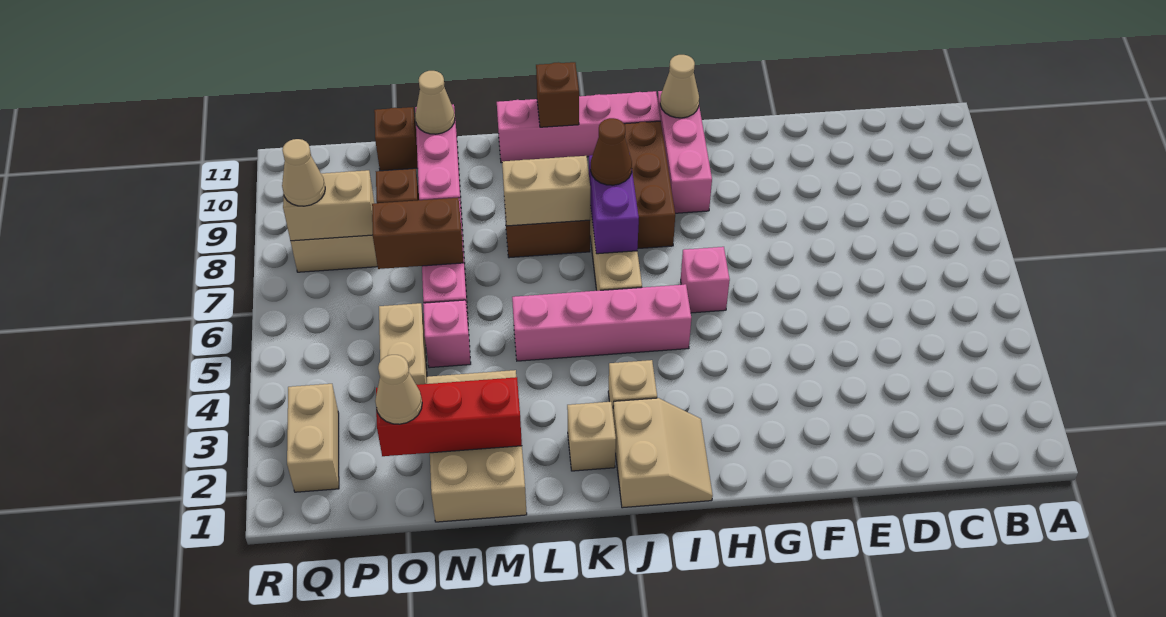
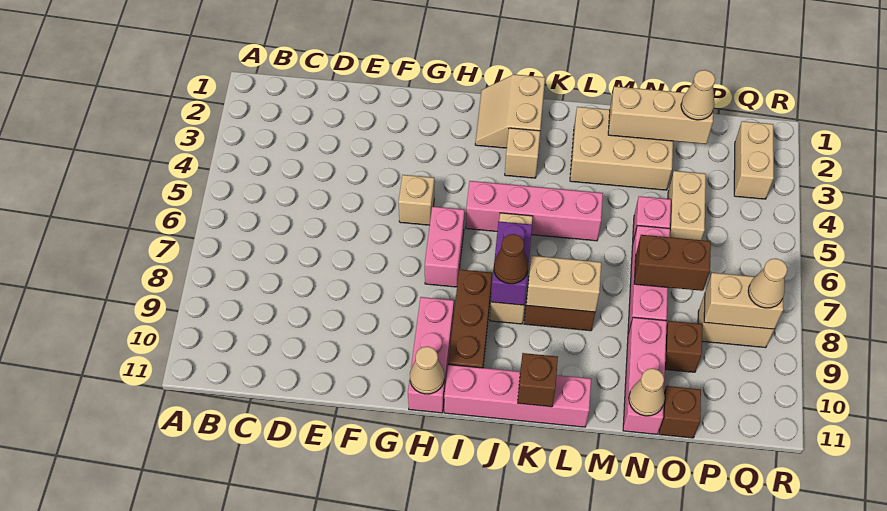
pink 1x1 brick [681,247,730,313] -> pink 1x2 brick [425,207,464,287]
tan 1x1 brick [567,402,616,471] -> tan 1x1 brick moved to [398,175,434,225]
tan 2x3 brick [427,370,527,522] -> tan 2x3 brick turned to [570,107,673,190]
red 1x3 brick [376,377,522,456] -> tan 1x3 brick [608,86,713,144]

